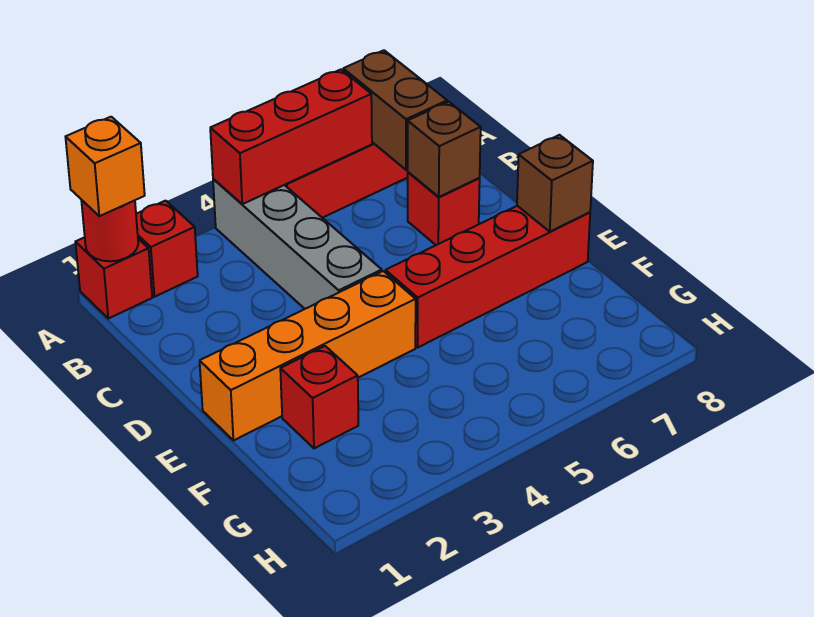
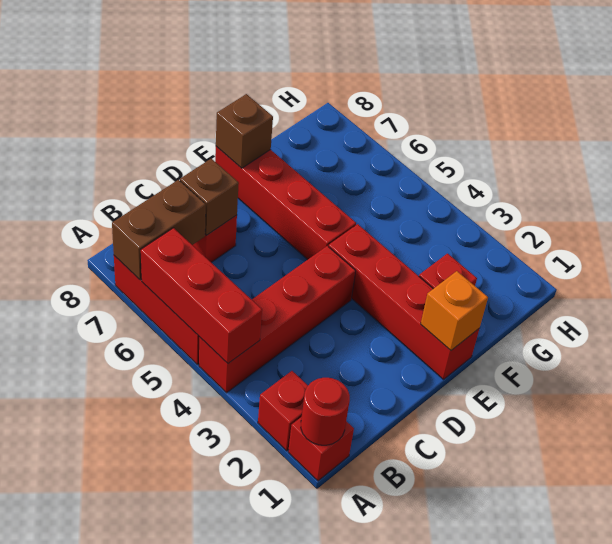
orange 1x1 brick [66,117,145,216] -> orange 1x1 brick moved to [421,271,488,350]
grey 1x4 brick [213,179,382,309] -> red 1x4 brick [199,246,356,393]
orange 1x4 brick [200,271,416,441] -> red 1x4 brick [329,224,479,379]

